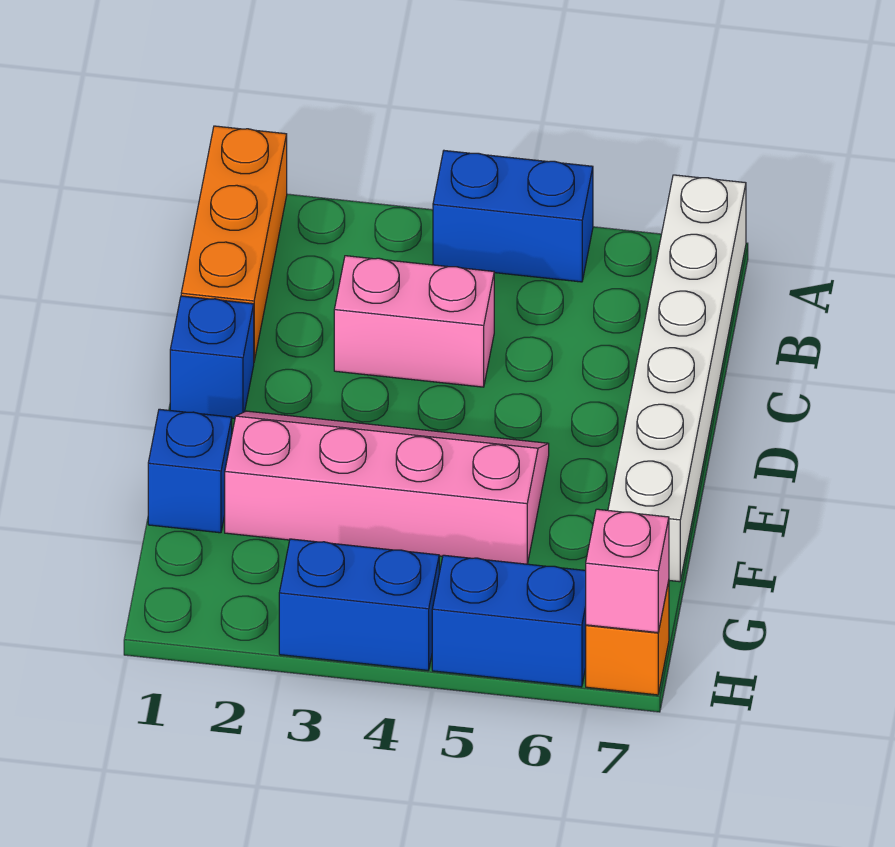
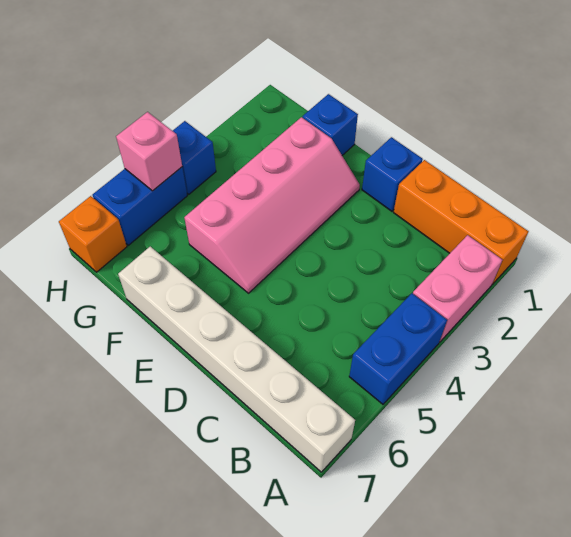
pink 1x2 brick [334,256,494,387] -> pink 1x2 brick moved to [413,235,502,342]
blue 1x2 brick [279,539,439,671] -> blue 1x1 brick [173,121,216,194]
pink 1x1 brick [586,509,669,633] -> pink 1x1 brick moved to [116,112,182,191]

